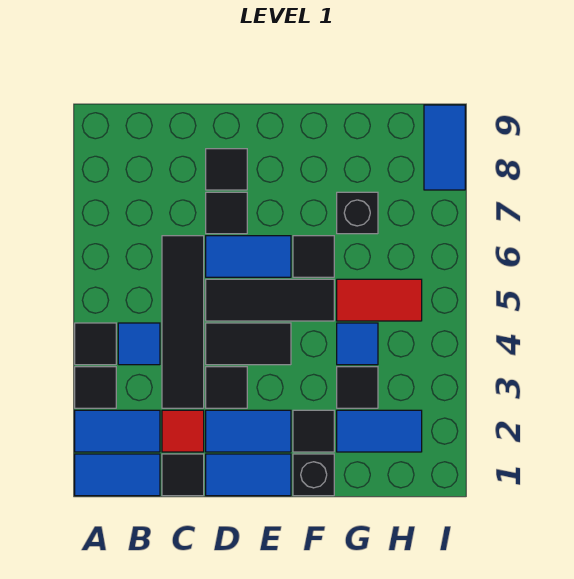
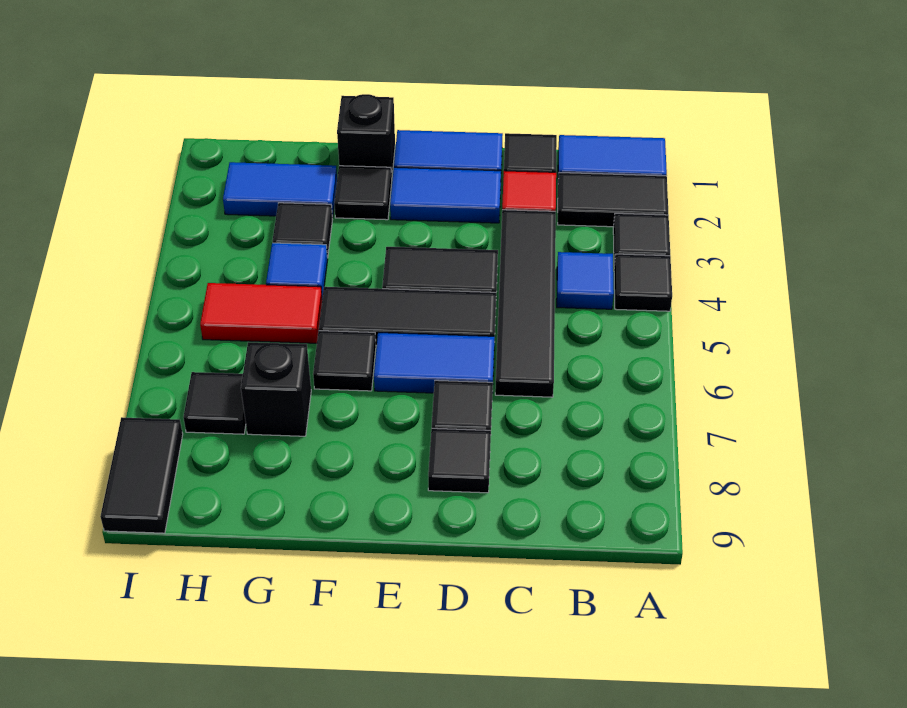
blue 1x2 tile [75,410,160,452] -> black 1x2 tile [558,173,668,227]
black 1x1 tile [206,367,247,408] -> black 1x1 tile moved to [183,372,246,434]
blue 1x2 tile [424,105,465,190] -> black 1x2 tile [100,417,183,533]

